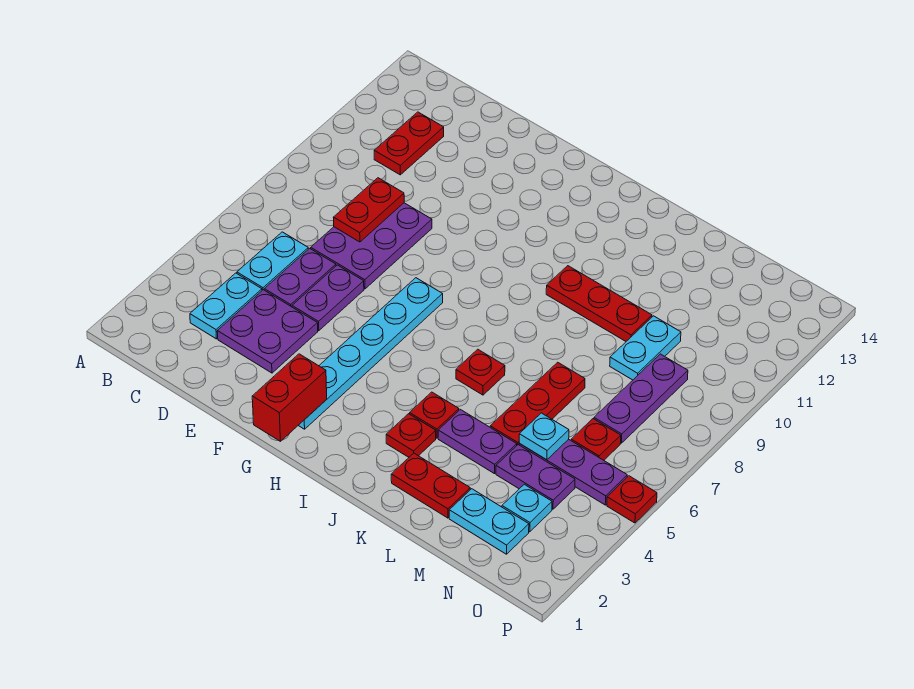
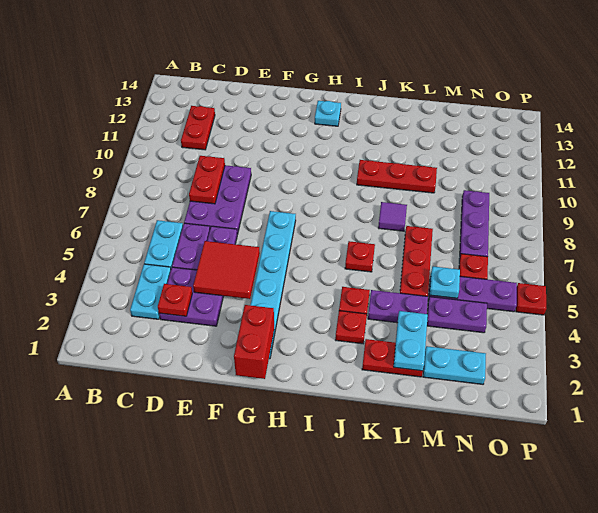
none -> red 1x1 plate [158,284,192,316]
none -> red 2x2 tile [193,241,260,299]
none -> purple 1x1 tile [378,202,407,231]
cyan 1x2 plate [610,316,681,380] -> cyan 1x2 plate moved to [394,311,428,371]
cyan 1x1 plate [502,484,552,532] -> cyan 1x1 plate moved to [315,101,341,126]

